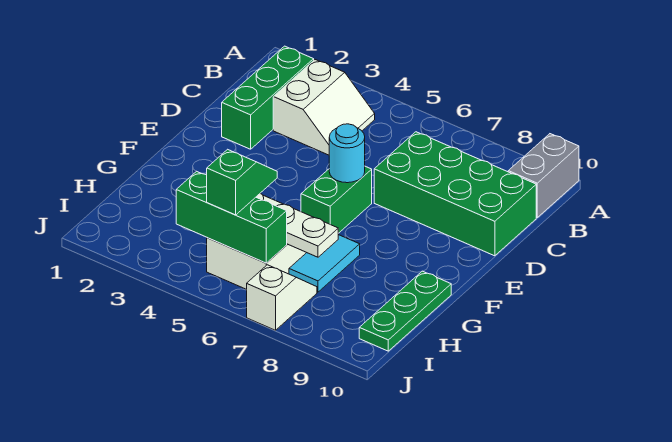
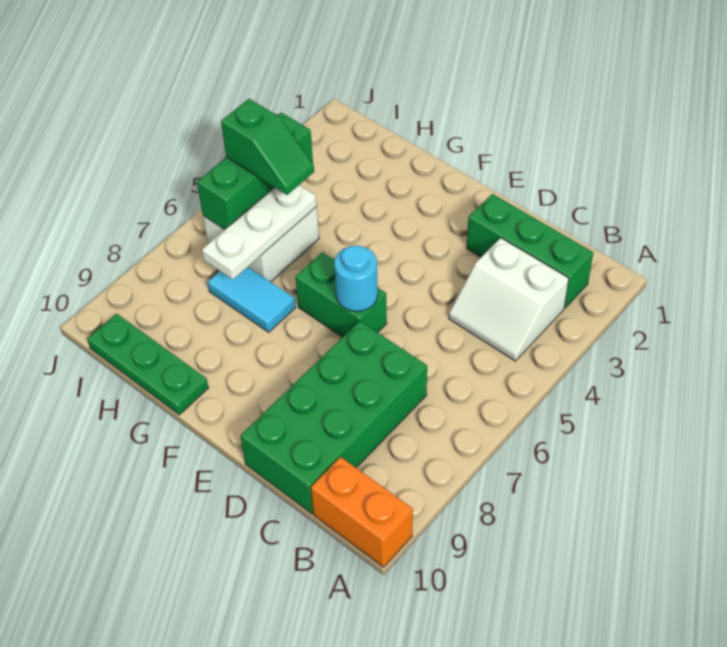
grey 1x2 brick [508,134,579,217] -> orange 1x2 brick [311,457,413,567]
white 1x2 slope [247,265,317,330] -> none

